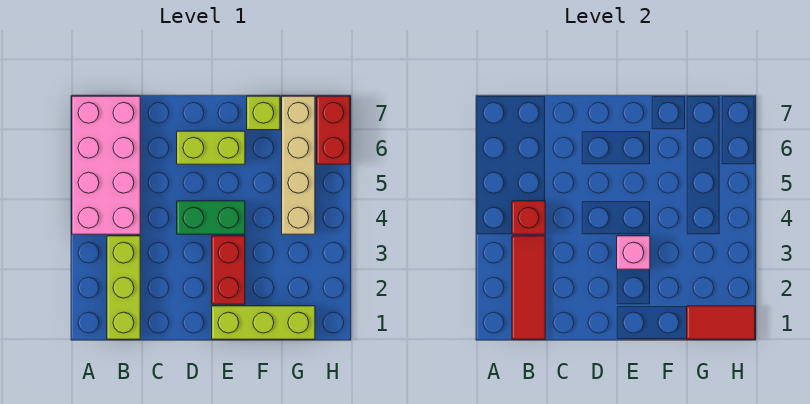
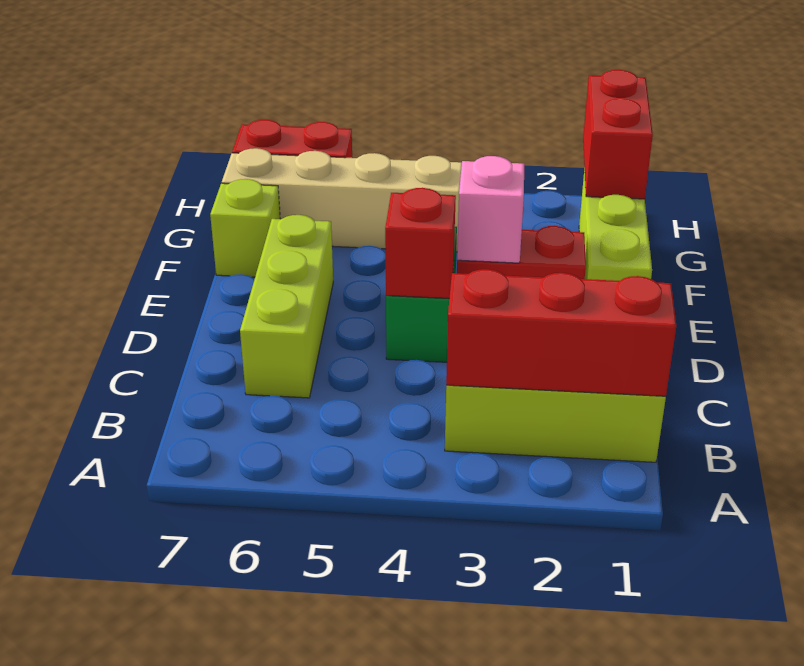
pink 2x4 brick [72,96,140,234] -> none
red 1x3 tile [512,236,545,339] -> red 1x3 brick [446,269,676,396]
red 1x1 brick [512,201,545,234] -> red 1x1 brick moved to [385,188,456,298]
lime 1x2 brick [177,131,245,164] -> lime 1x3 brick [240,215,333,398]
red 1x2 tile [687,306,755,339] -> red 1x2 brick [583,70,653,199]

